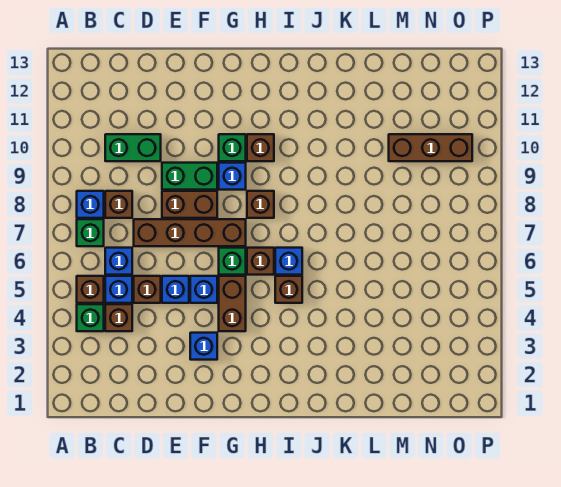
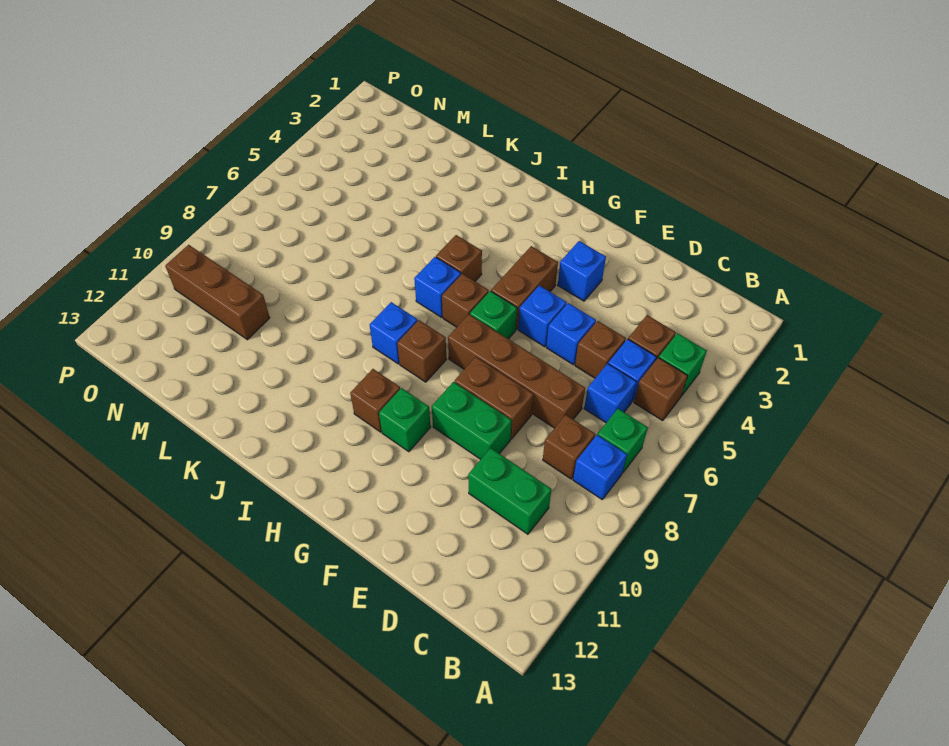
blue 1x1 brick [219,163,246,190] -> blue 1x1 brick moved to [370,302,418,364]

